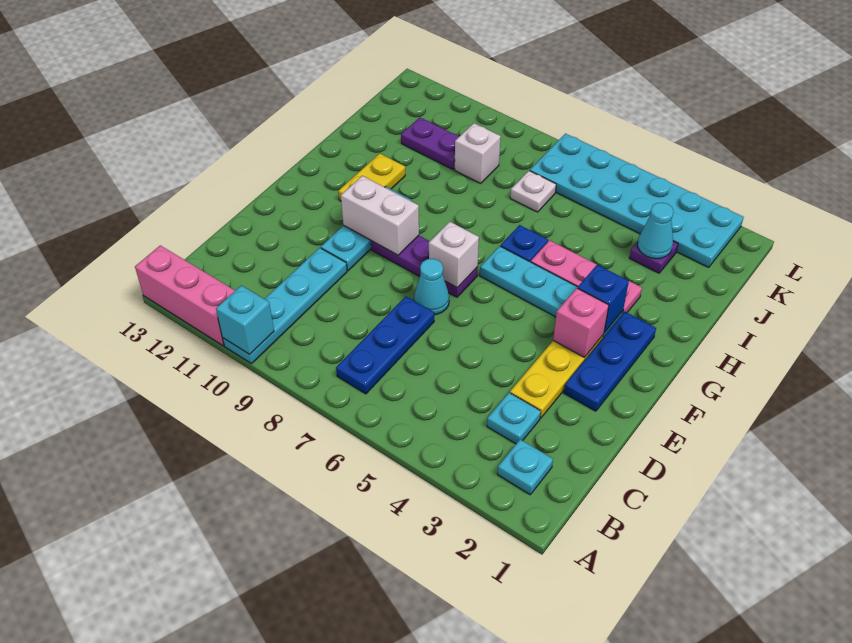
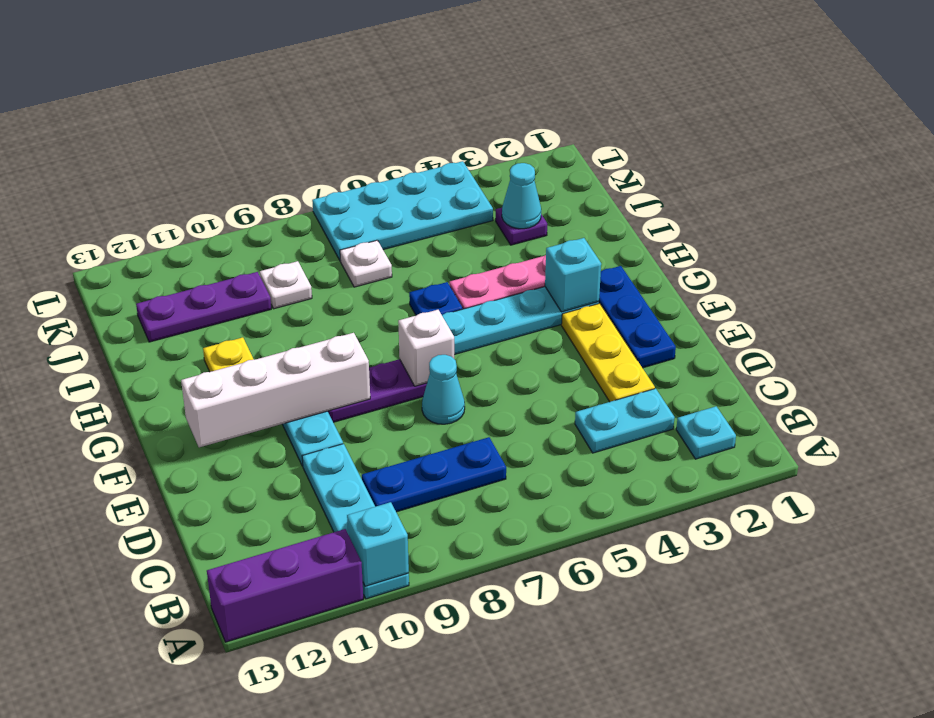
pink 1x3 brick [135,245,235,346] -> purple 1x3 brick [207,529,363,642]
blue 1x3 plate [336,296,434,394] -> blue 1x3 plate turned to [362,437,506,512]
cyan 1x1 plate [487,393,541,444] -> cyan 1x2 plate [575,389,675,453]
pink 1x1 brick [553,288,609,357] -> none
white 1x2 brick [341,176,419,255] -> white 1x4 brick [181,333,370,447]
blue 1x1 brick [578,265,629,333] -> cyan 1x1 brick [545,238,601,312]
white 1x1 brick [455,123,501,183] -> white 1x1 plate [260,261,312,309]
purple 1x2 plate [401,117,459,169] -> purple 1x3 plate [136,272,271,342]
cyan 2x6 plate [530,134,744,268] -> cyan 2x4 plate [312,161,493,261]

